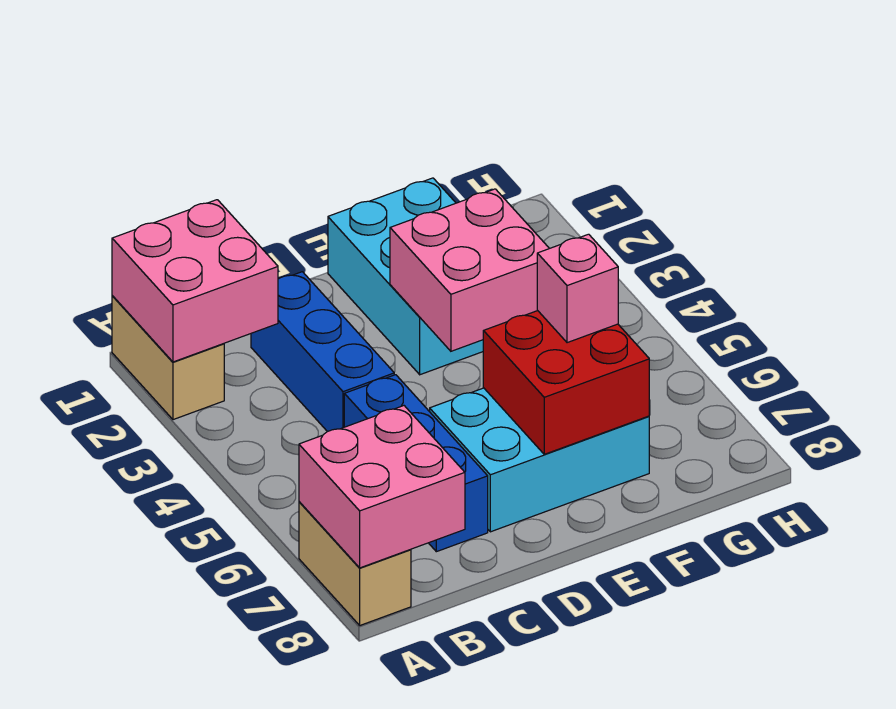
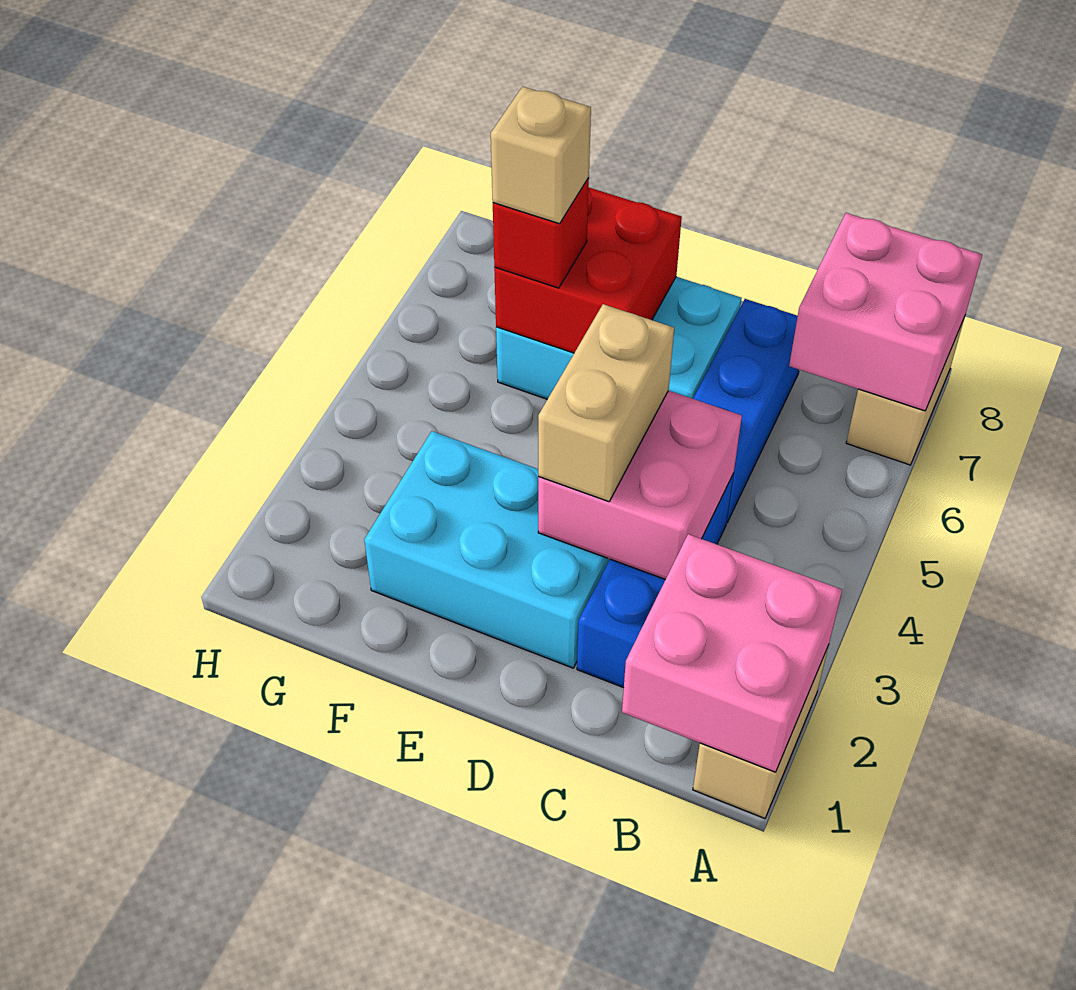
none -> tan 1x2 brick [538,304,674,502]
cyan 2x3 brick [328,178,483,375] -> cyan 2x3 brick turned to [364,431,610,668]
pink 2x2 brick [390,189,549,351] -> pink 2x2 brick moved to [538,391,742,579]
pink 1x1 brick [537,234,618,343] -> red 1x1 brick [493,178,589,288]
none -> tan 1x1 brick [491,87,591,224]

